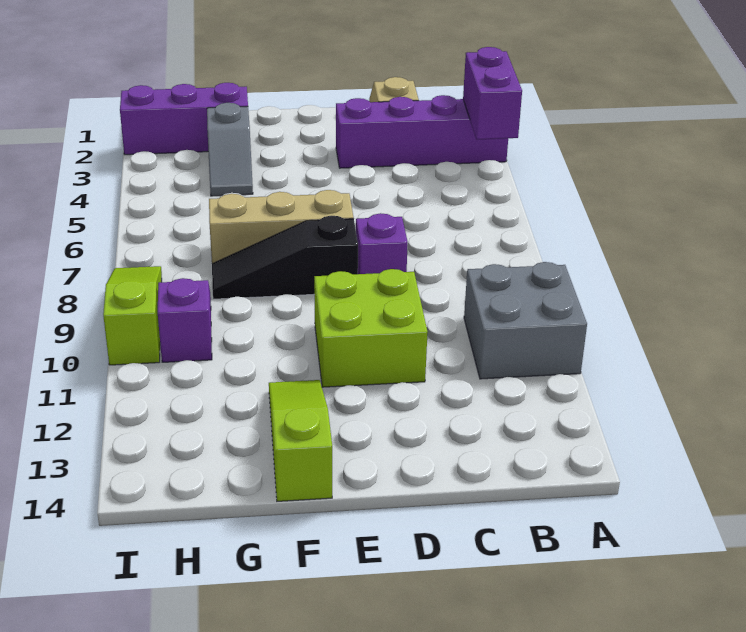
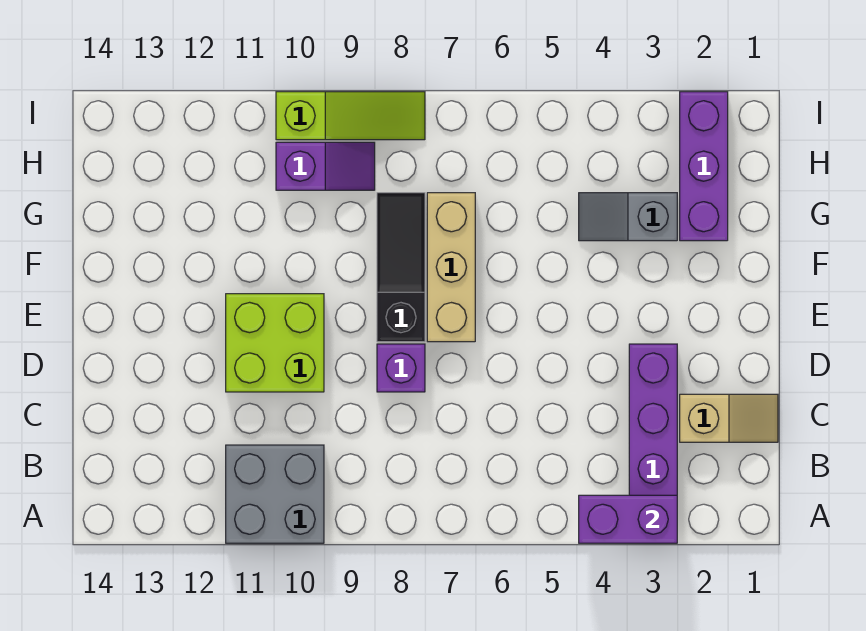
lime 1x3 slope [269,380,332,501] -> none

